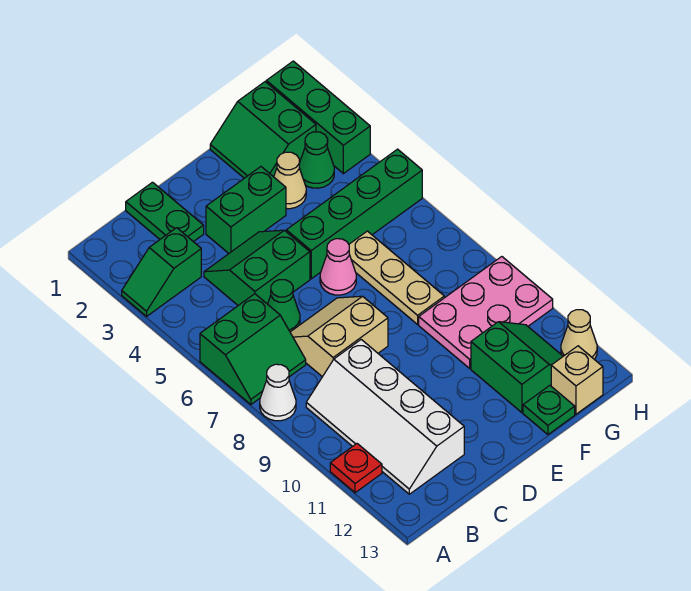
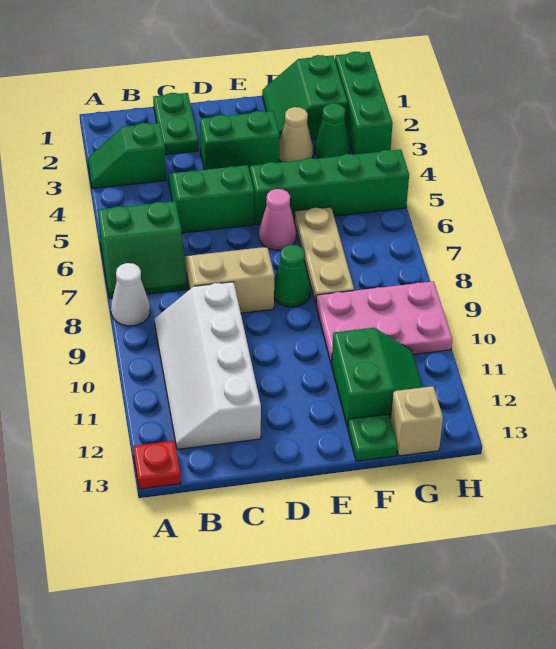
red 1x1 plate [330,444,382,493] -> red 1x1 plate moved to [133,441,181,489]
green 1x1 cone [268,280,300,332] -> green 1x1 cone moved to [274,245,311,307]
tan 1x1 cone [561,310,597,359] -> none

